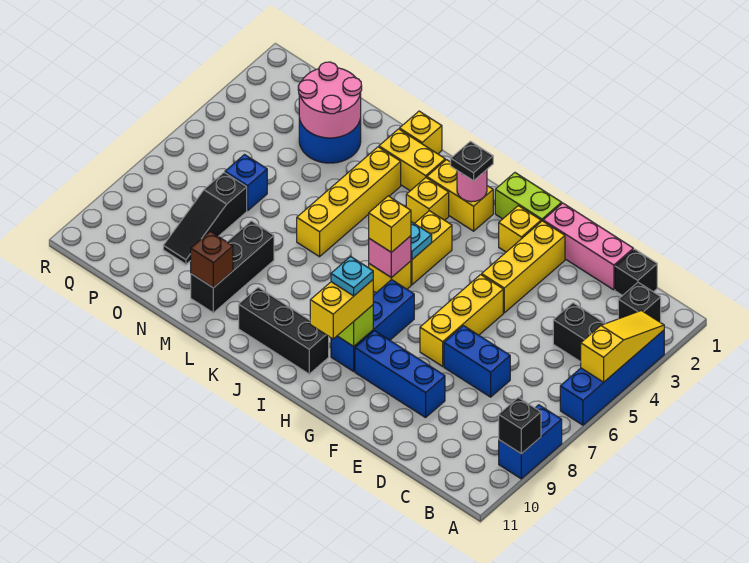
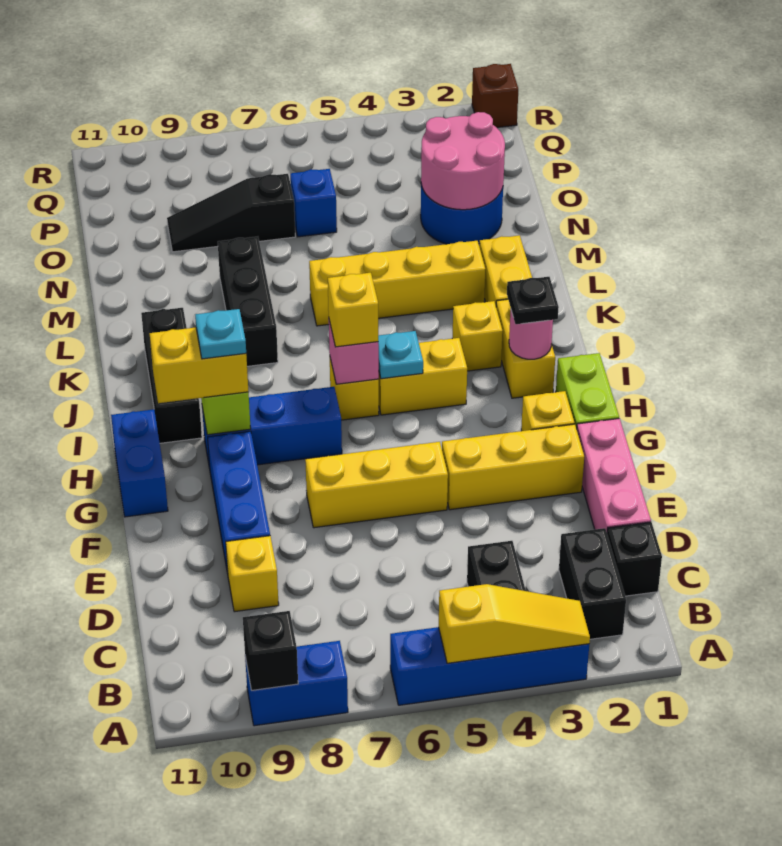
black 1x1 brick [618,282,661,322] -> black 1x2 brick [559,528,626,639]
blue 1x2 brick [444,326,510,397] -> blue 1x2 brick moved to [111,409,168,517]
yellow 1x1 brick [400,111,442,154] -> yellow 1x1 brick moved to [226,536,279,612]
black 1x3 brick [191,221,274,313] -> black 1x3 brick turned to [218,237,278,366]
brown 1x1 brick [191,231,233,288] -> brown 1x1 brick moved to [472,64,518,128]

